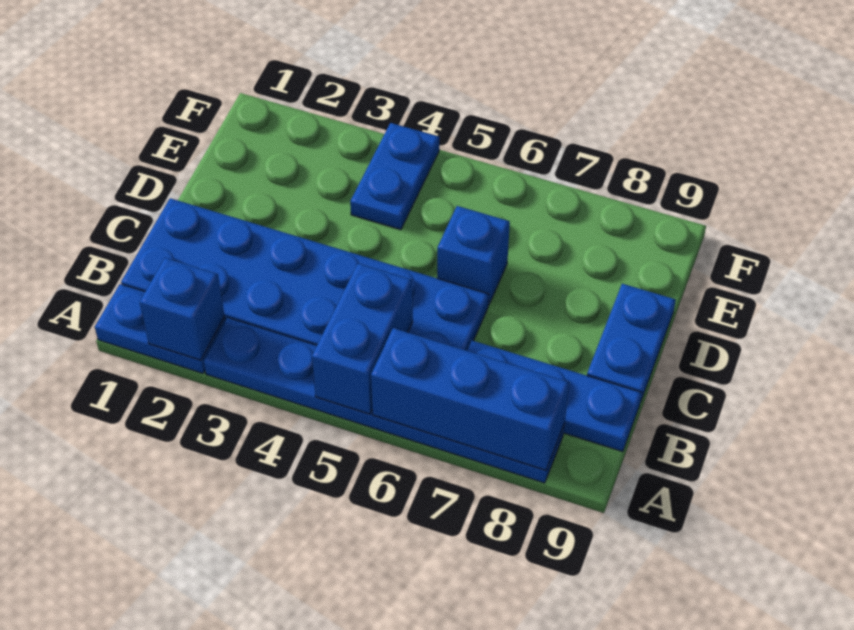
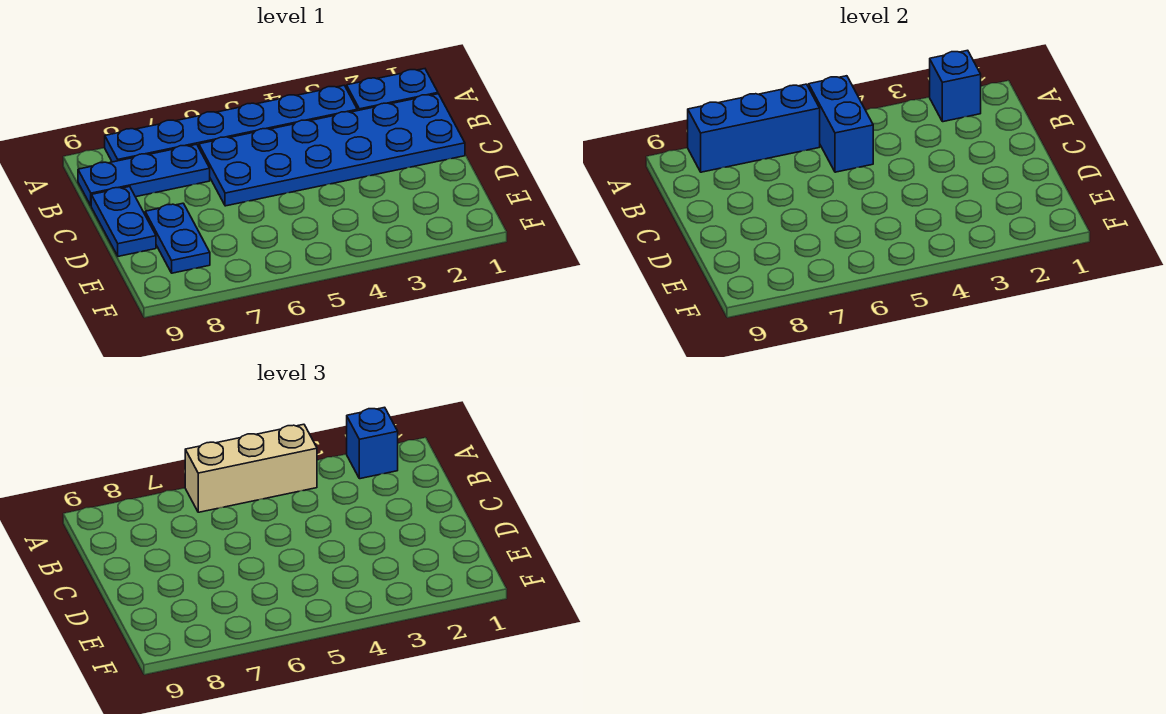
none -> tan 1x3 brick [185,424,317,512]
blue 1x1 brick [437,206,510,305] -> blue 1x1 brick moved to [347,407,398,479]
blue 1x2 plate [350,123,440,230] -> blue 1x2 plate moved to [145,203,210,273]

